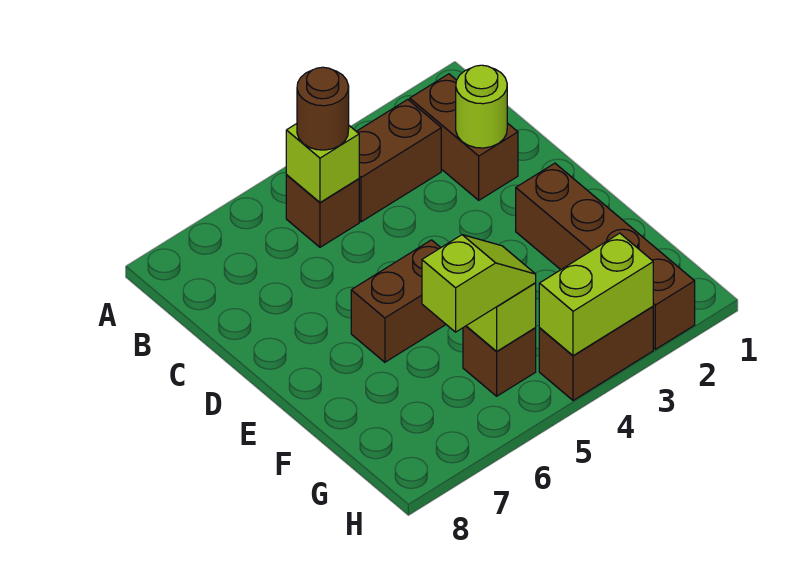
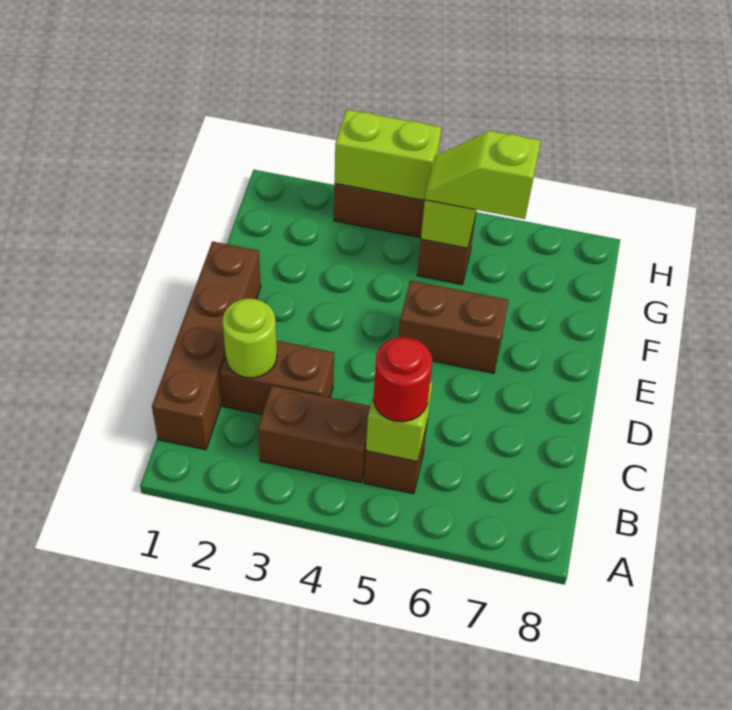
brown 1x2 brick [410,74,518,200] -> brown 1x2 brick turned to [220,340,334,415]
brown 1x1 round brick [297,67,349,150] -> red 1x1 round brick [373,337,432,422]
brown 1x4 brick [516,163,695,349] -> brown 1x4 brick moved to [152,241,261,450]

